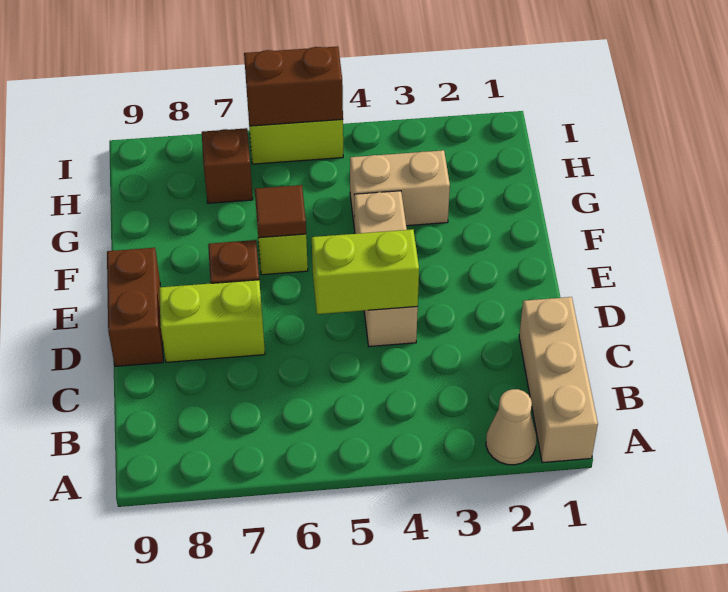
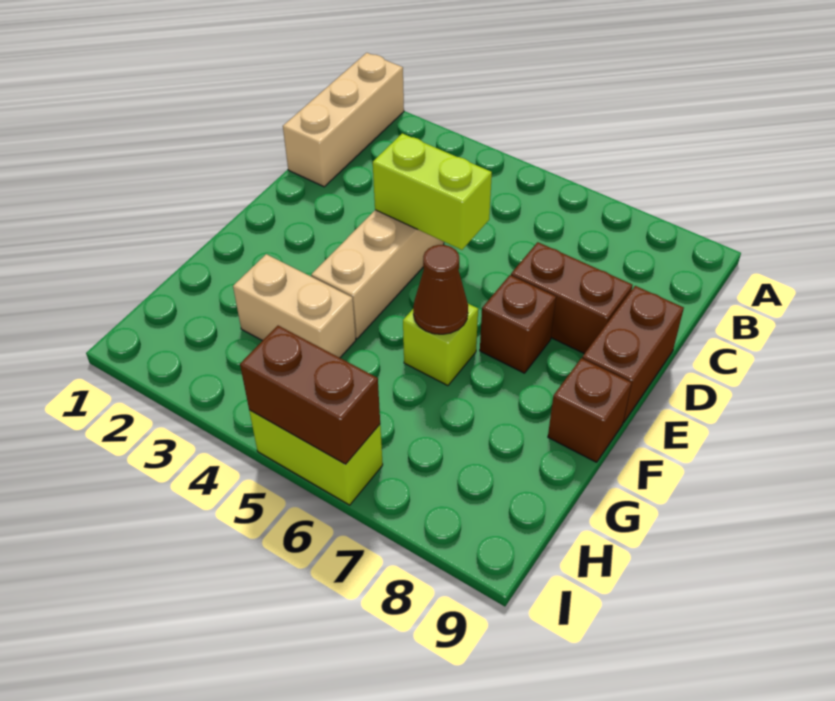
tan 1x1 cone [486,389,536,465] -> none
lime 1x2 brick [159,280,265,362] -> brown 1x2 brick [511,242,633,354]
brown 1x1 tile [255,185,306,238] -> brown 1x1 cone [413,245,468,334]
brown 1x1 brick [202,128,253,203] -> brown 1x1 brick moved to [548,358,632,462]

